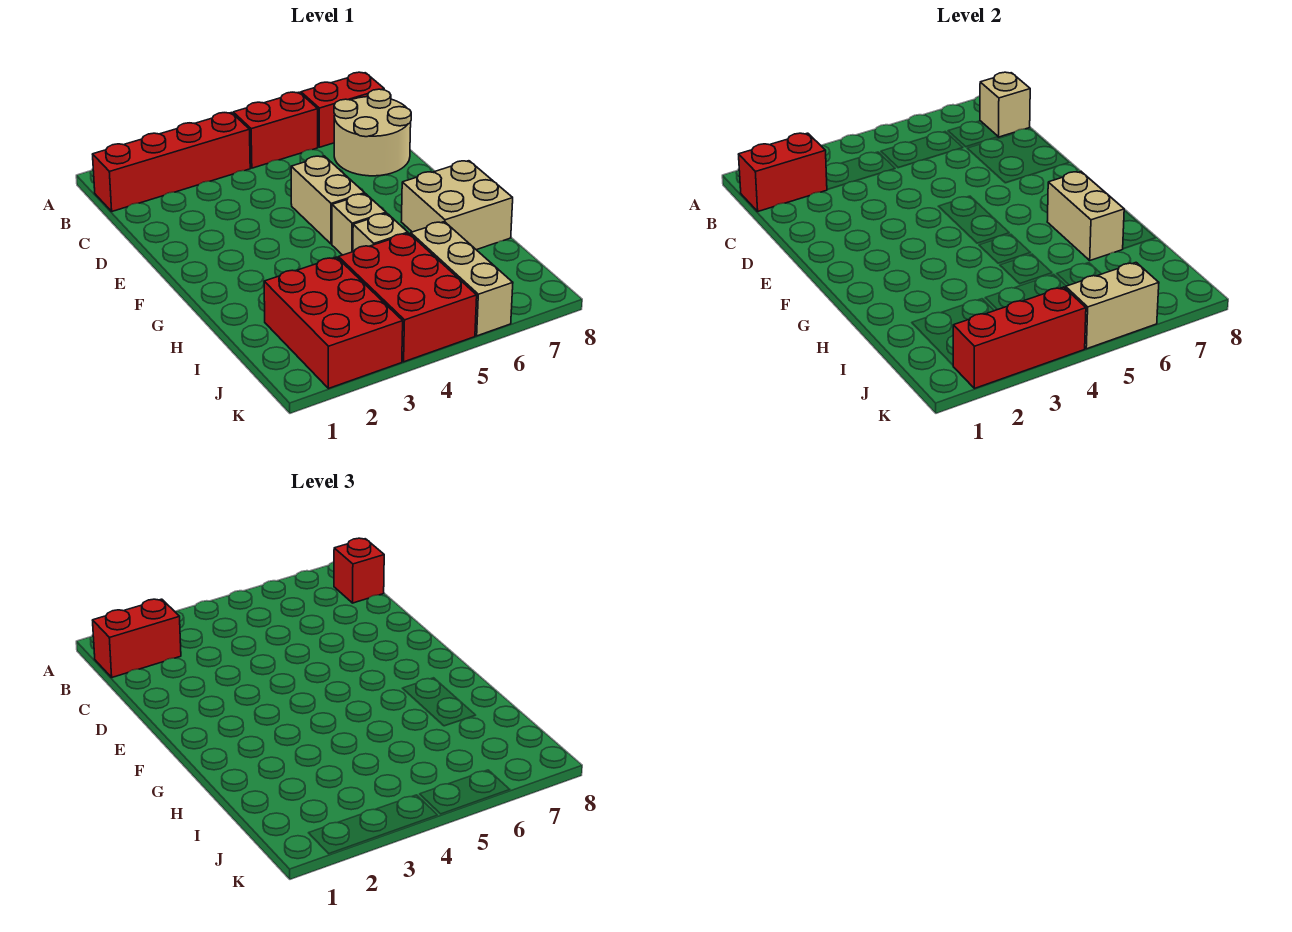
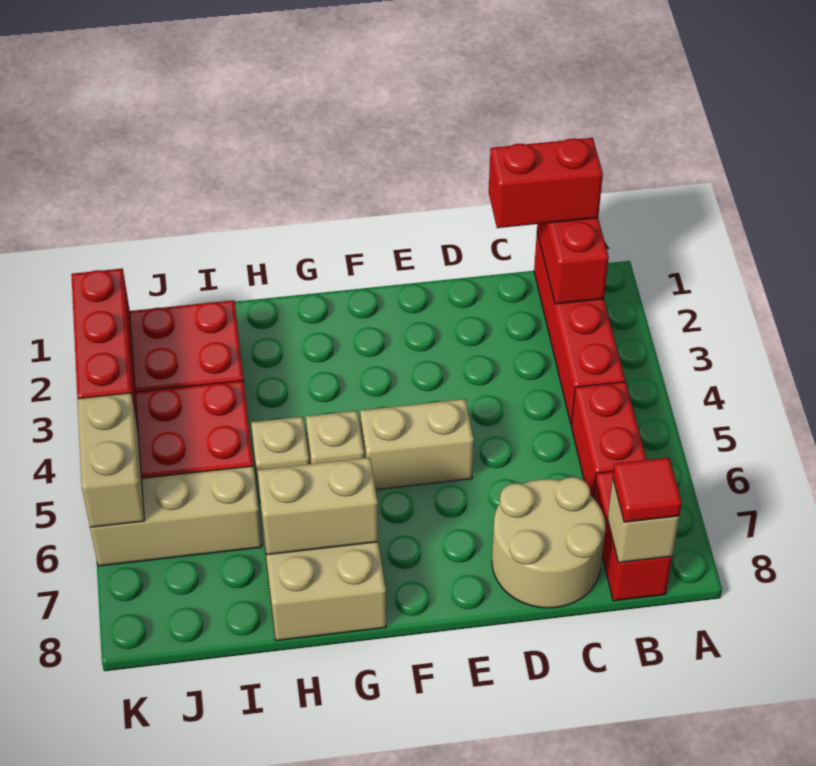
red 1x2 brick [93,599,181,677] -> red 1x2 brick turned to [489,138,603,228]
red 1x1 brick [334,538,384,603] -> red 1x1 tile [613,458,682,522]

